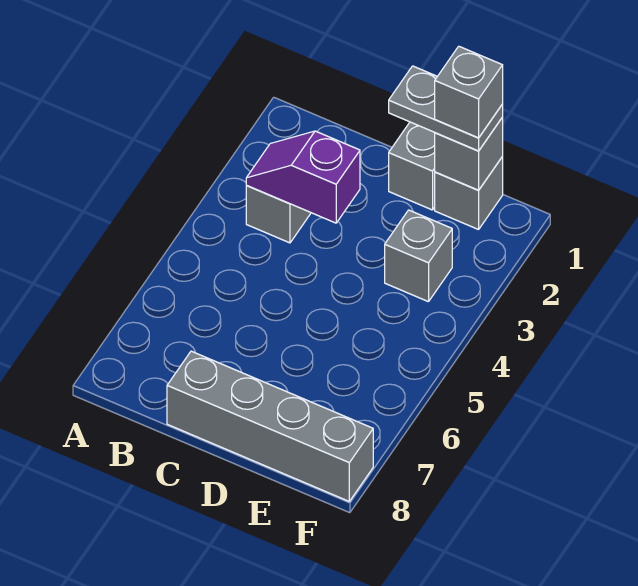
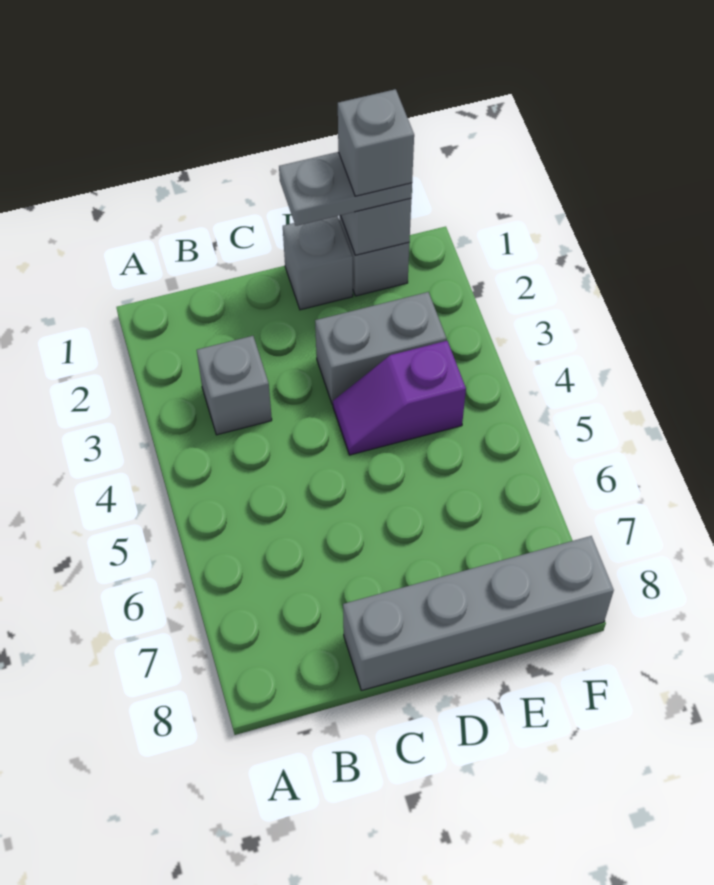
purple 1x2 slope [246,131,360,223] -> purple 1x2 slope moved to [333,341,466,455]
grey 1x1 brick [385,210,452,302] -> grey 1x2 brick [315,292,447,405]

